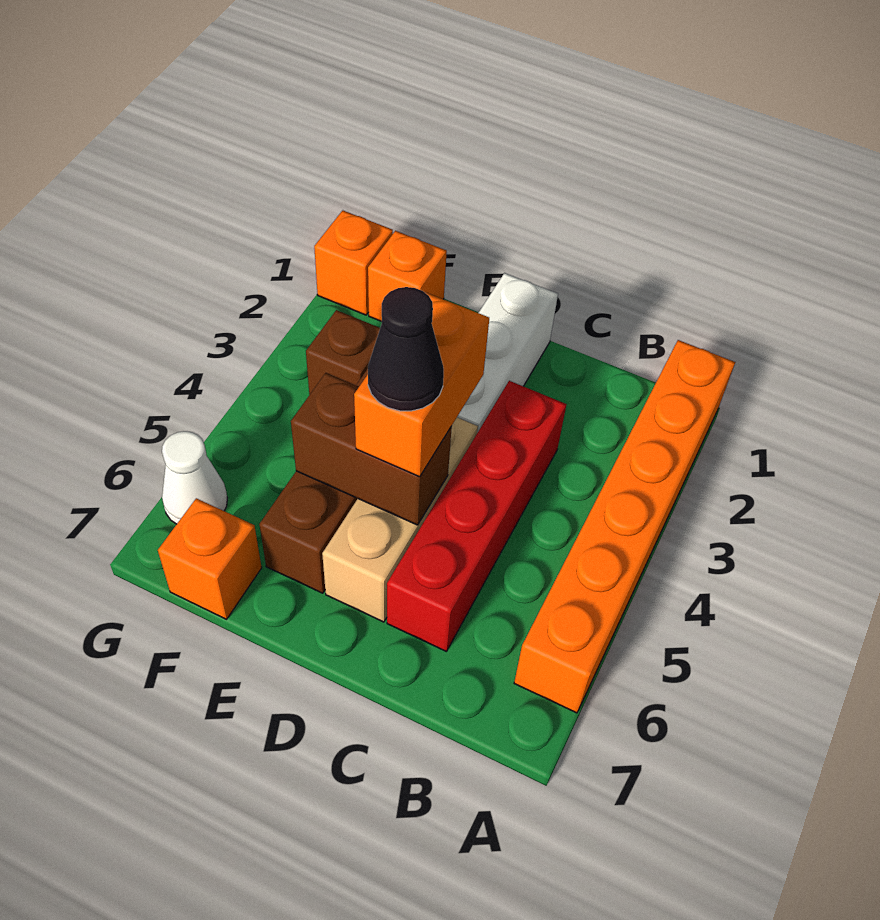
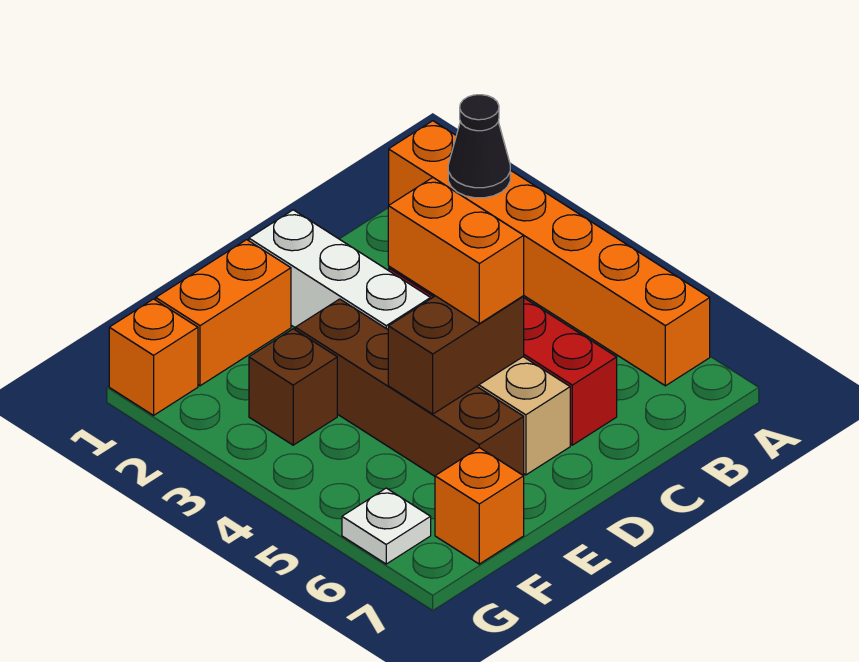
black 1x1 cone [368,287,444,411] -> black 1x1 cone moved to [448,95,510,198]
orange 1x1 brick [368,231,447,322] -> orange 1x2 brick [156,240,291,386]
white 1x1 cone [162,431,227,524] -> white 1x1 plate [342,488,431,564]

